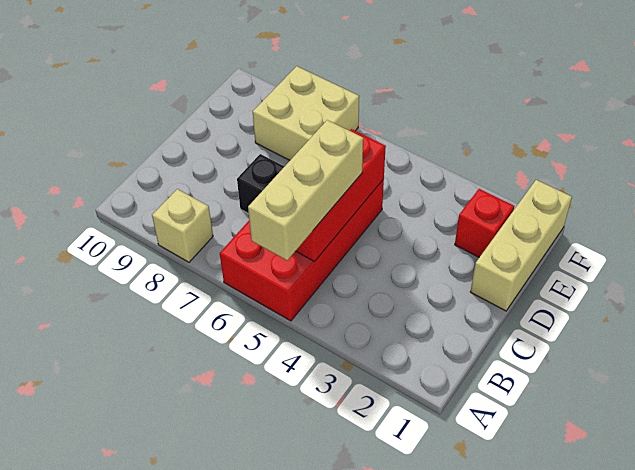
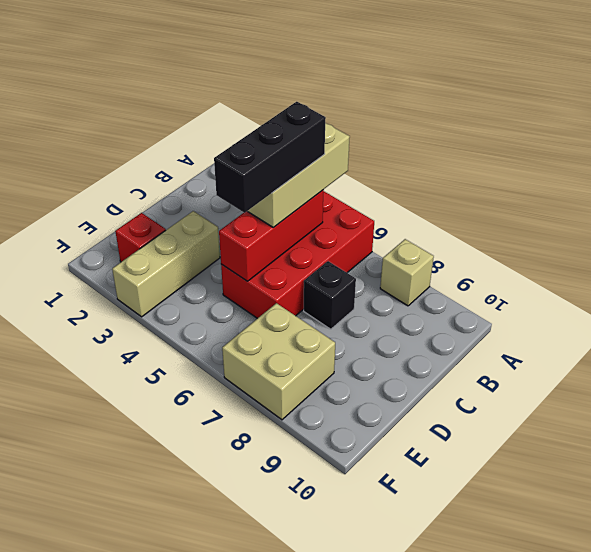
none -> black 1x3 brick [214,102,326,213]
tan 1x3 brick [470,180,572,311] -> tan 1x3 brick moved to [112,211,220,317]

